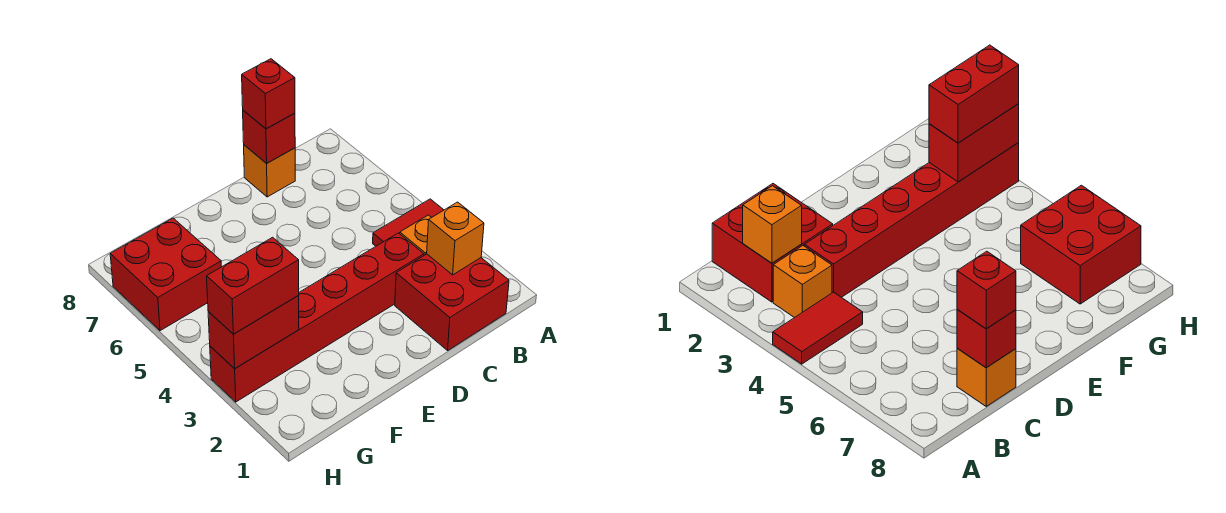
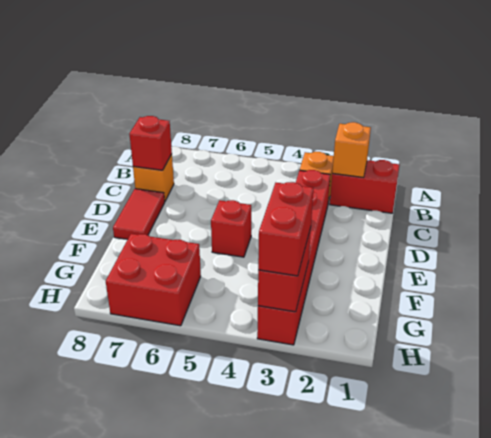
red 1x2 tile [373,199,443,246] -> red 1x2 tile moved to [113,189,165,240]
red 2x2 brick [395,254,509,350] -> red 1x2 brick [330,160,400,213]
red 1x1 brick [242,59,295,129] -> red 1x1 brick moved to [211,200,251,257]

